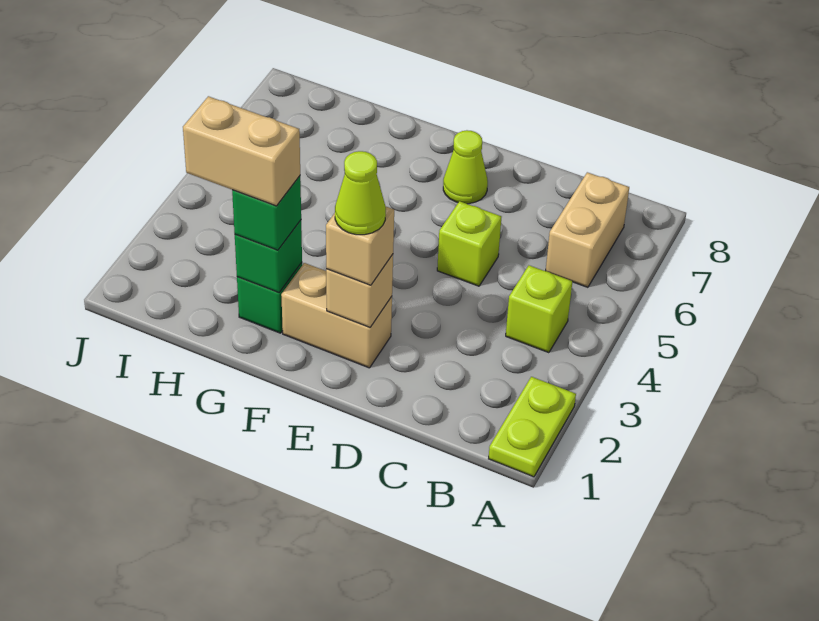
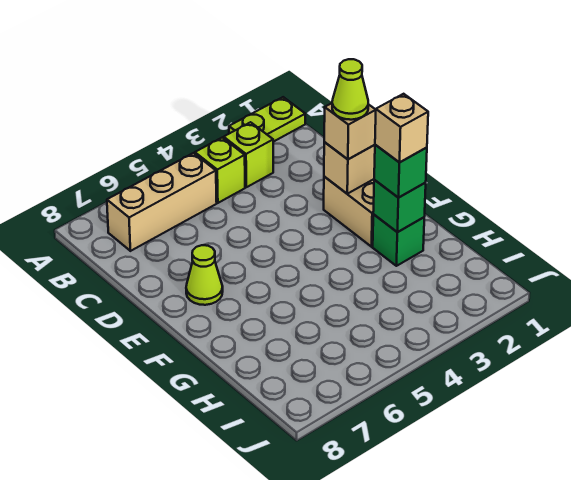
tan 1x2 brick [546,172,629,287] -> tan 1x3 brick [107,153,217,251]
lime 1x1 brick [437,201,501,286] -> lime 1x1 brick moved to [224,122,273,187]
tan 1x2 brick [183,96,300,206] -> tan 1x1 brick [375,94,428,162]

